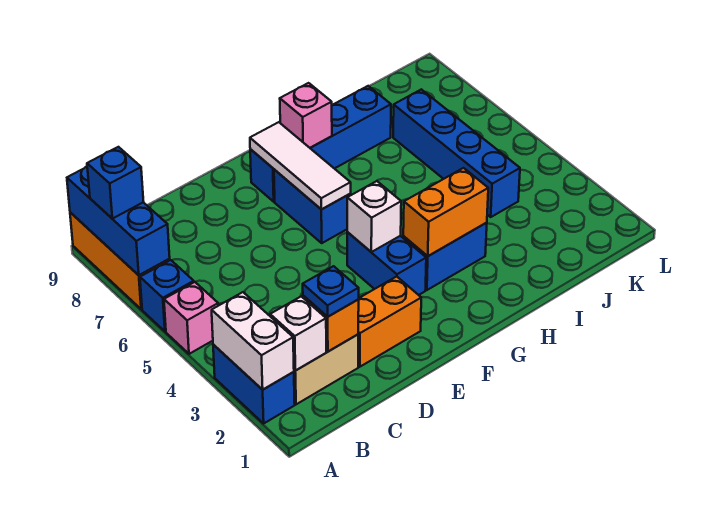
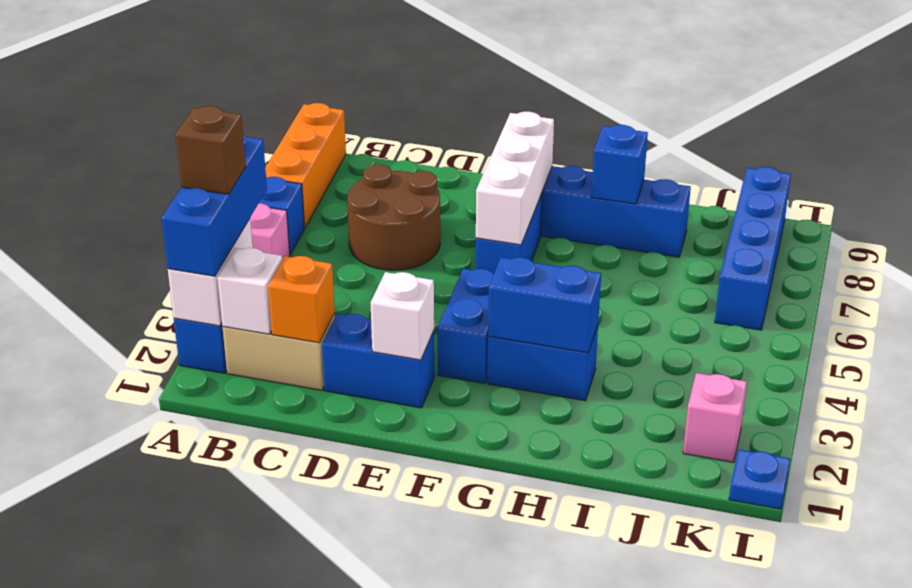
none -> brown 1x1 brick [175,106,246,194]
blue 1x3 brick [67,167,170,275] -> blue 1x3 brick moved to [162,134,267,276]
blue 1x1 brick [87,147,144,219] -> blue 1x1 brick moved to [591,125,648,204]
blue 1x1 plate [303,266,359,317] -> blue 1x1 plate moved to [729,449,790,509]
none -> brown 2x2 round brick [347,164,440,270]
orange 1x2 brick [358,276,421,367] -> blue 1x2 brick [322,313,435,408]
white 1x1 brick [347,181,401,252] -> white 1x1 brick moved to [371,272,434,360]
white 1x3 tile [250,122,351,209] -> white 1x3 brick [476,112,554,245]
orange 1x2 brick [403,168,488,256] -> blue 1x2 brick [488,257,601,353]
pink 1x1 brick [280,83,332,148] -> pink 1x1 brick moved to [683,373,747,463]
blue 1x4 brick [393,89,520,217] -> blue 1x4 brick moved to [715,167,791,330]

